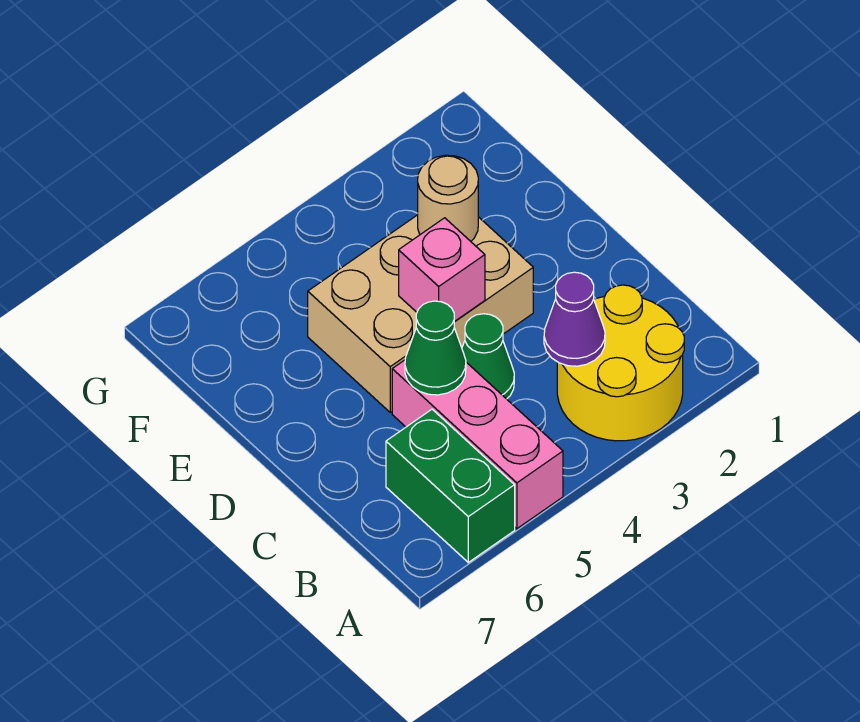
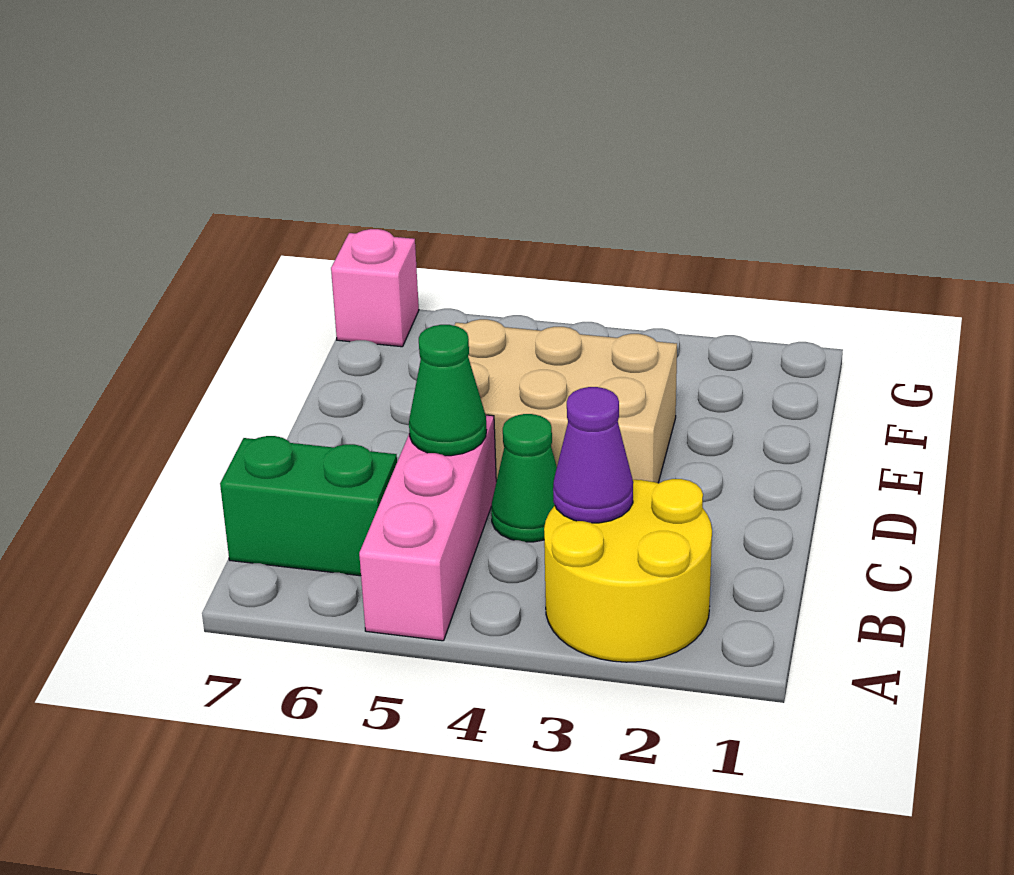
green 1x2 brick [386,409,515,562] -> green 1x2 brick turned to [220,436,397,576]
pink 1x1 brick [399,218,485,322] -> pink 1x1 brick moved to [331,229,419,347]
tan 1x1 round brick [418,155,478,241] -> none

